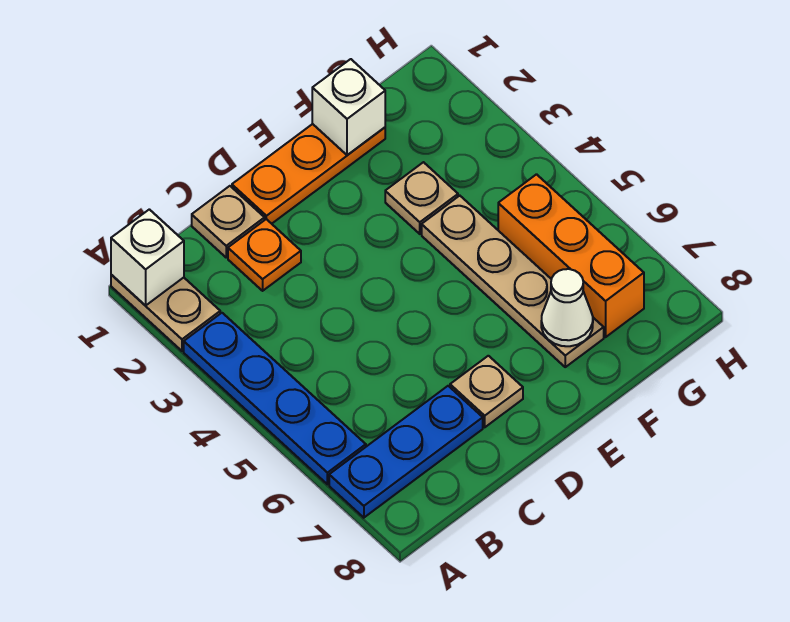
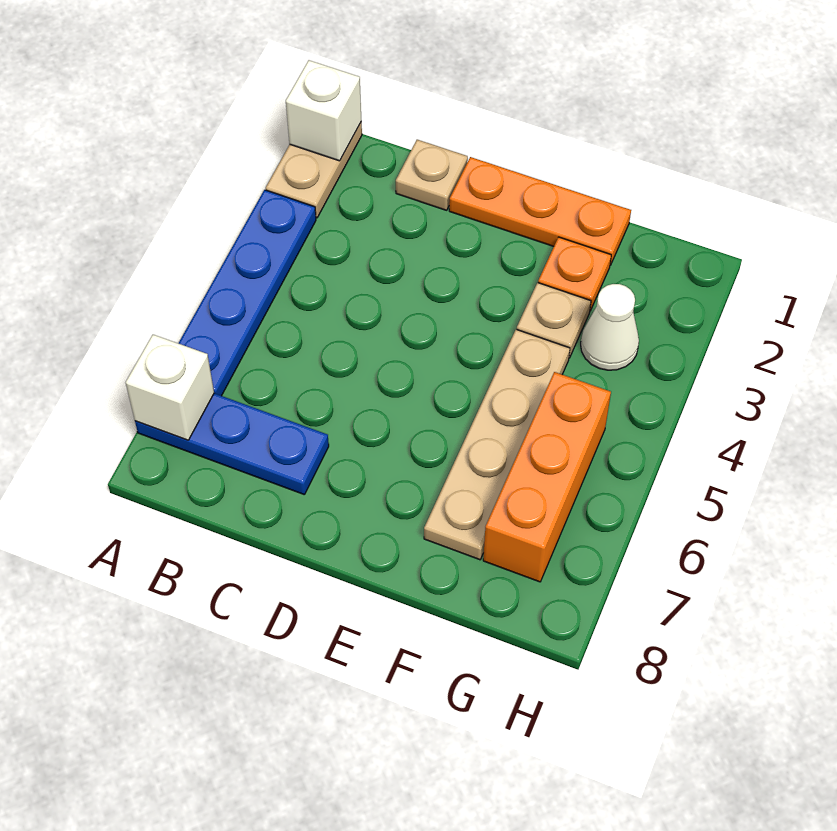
orange 1x1 plate [228,219,301,291] -> orange 1x1 plate moved to [538,237,611,311]
tan 1x1 plate [450,356,523,427] -> none
white 1x1 brick [312,59,385,155] -> white 1x1 brick moved to [126,335,214,440]
white 1x1 cone [541,269,593,346] -> white 1x1 cone moved to [581,284,639,370]

